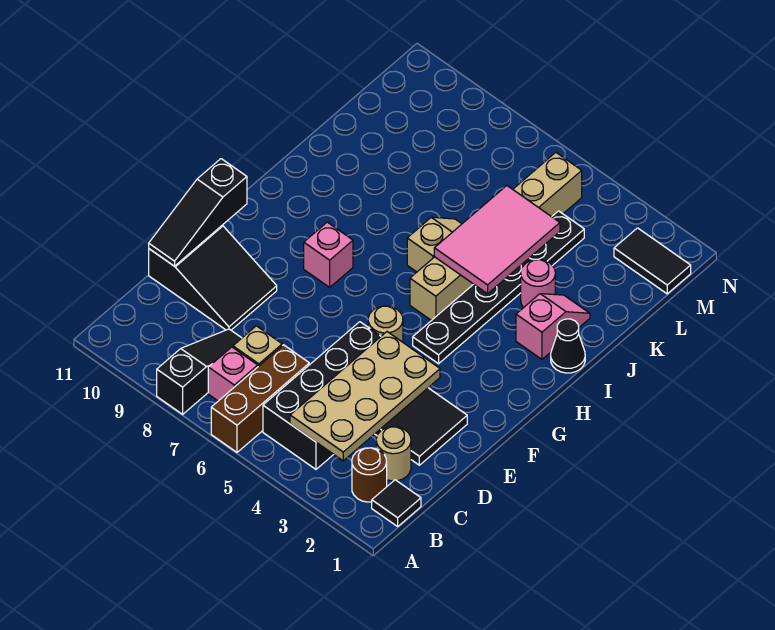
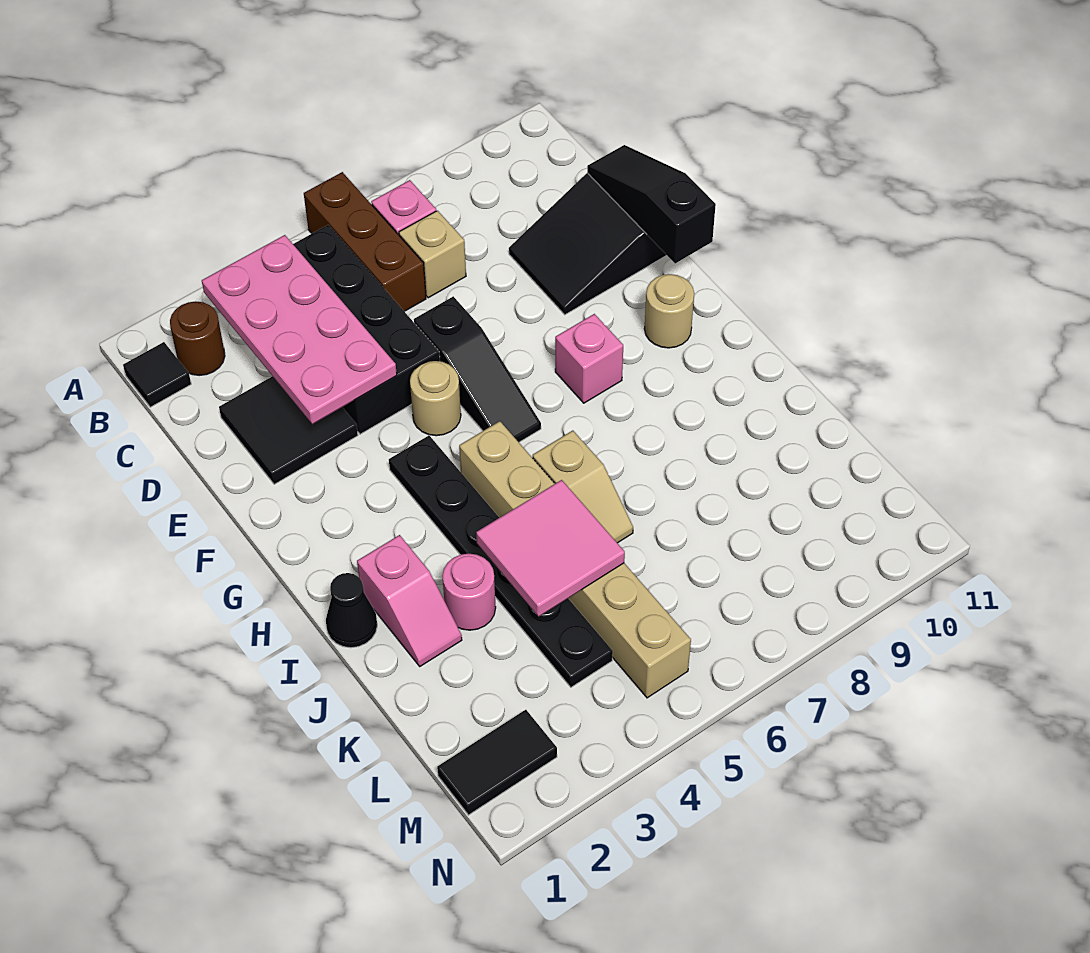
black 1x3 slope [157,329,242,414] -> black 1x3 slope moved to [414,296,541,442]
tan 2x4 plate [290,332,440,461] -> pink 2x4 plate [202,235,397,424]
tan 1x1 round brick [376,427,411,481] -> tan 1x1 round brick moved to [644,274,694,348]
pink 2x3 tile [434,186,560,294] -> pink 2x2 tile [476,480,625,616]

